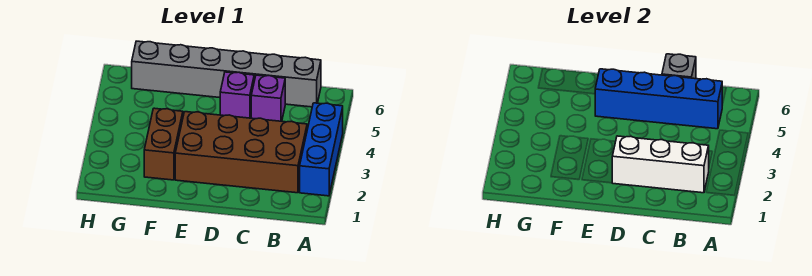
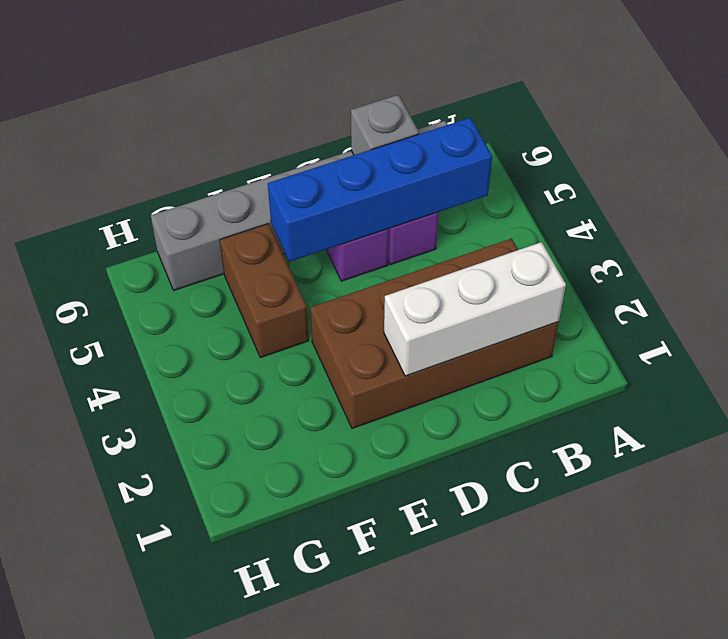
blue 1x3 brick [300,103,343,196] -> none
brown 1x2 brick [144,108,183,180] -> brown 1x2 brick moved to [220,224,309,358]

